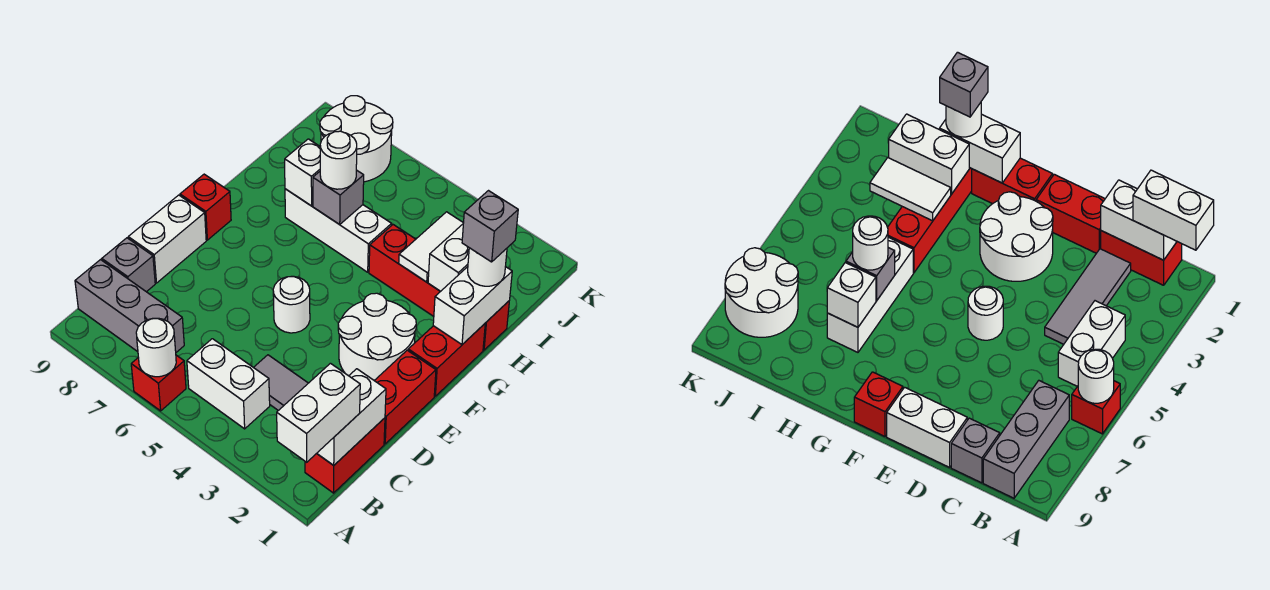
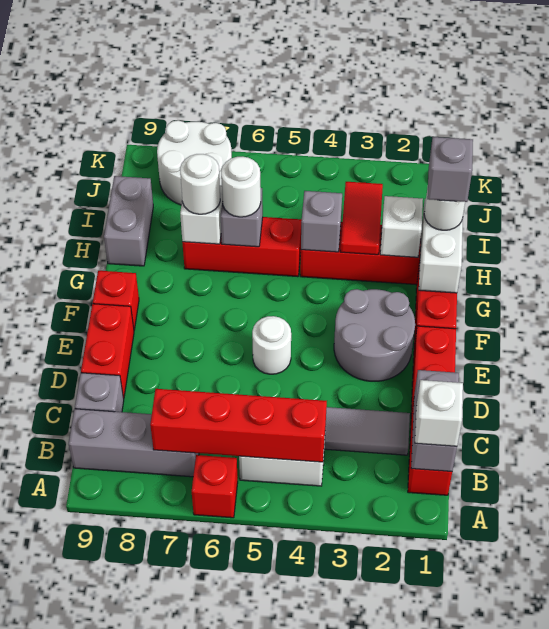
white 1x2 brick [277,363,360,462] -> white 1x1 brick [415,380,463,446]
white 1x1 round brick [136,318,176,377] -> white 1x1 round brick moved to [180,154,220,214]
white 1x2 brick [317,369,386,465] -> grey 1x2 brick [411,370,459,471]
none -> red 1x4 brick [150,389,327,462]
white 1x2 brick [128,195,206,283] -> red 1x2 brick [81,304,134,399]
white 2x2 round brick [338,293,416,380] -> grey 2x2 round brick [334,289,415,381]
white 1x2 brick [428,224,469,291] -> white 1x1 brick [380,196,423,257]
white 1x2 tile [399,212,463,282] -> red 1x2 tile [341,182,383,255]
none -> grey 1x1 brick [301,191,342,252]
white 1x3 brick [285,189,392,272] -> red 1x3 brick [182,217,302,277]
none -> grey 1x2 brick [104,176,153,266]

